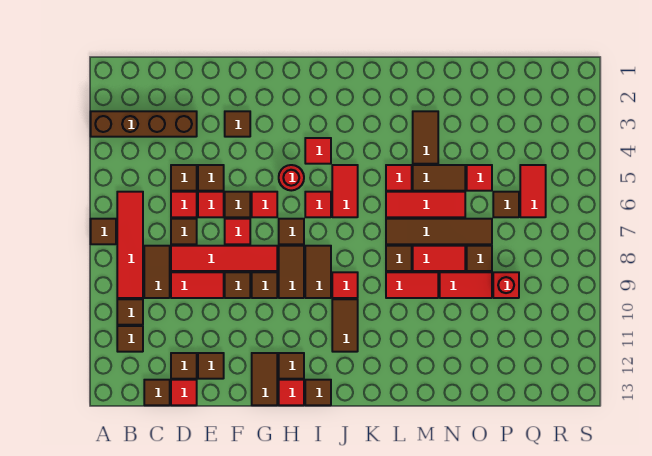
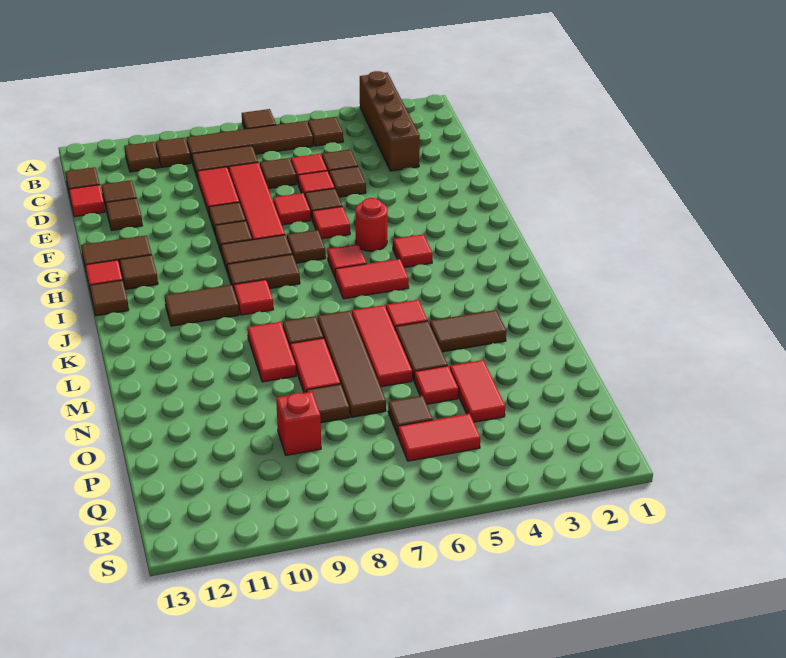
red 1x4 tile [117,192,143,298] -> brown 1x4 tile [186,121,313,161]
brown 1x1 tile [225,111,250,137] -> brown 1x1 tile moved to [308,117,343,146]
red 1x2 tile [440,272,492,298] -> red 1x2 tile moved to [450,360,505,422]

